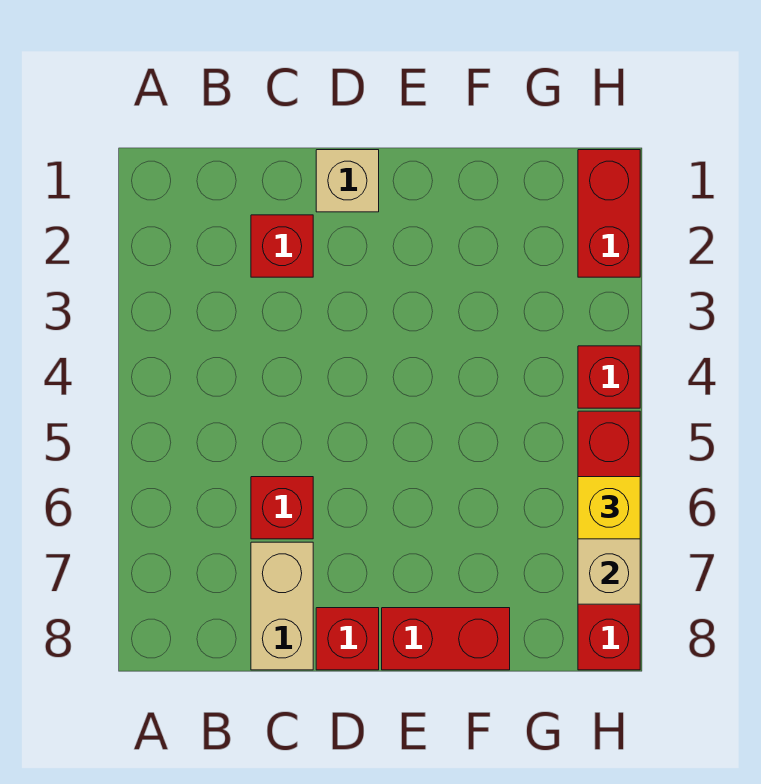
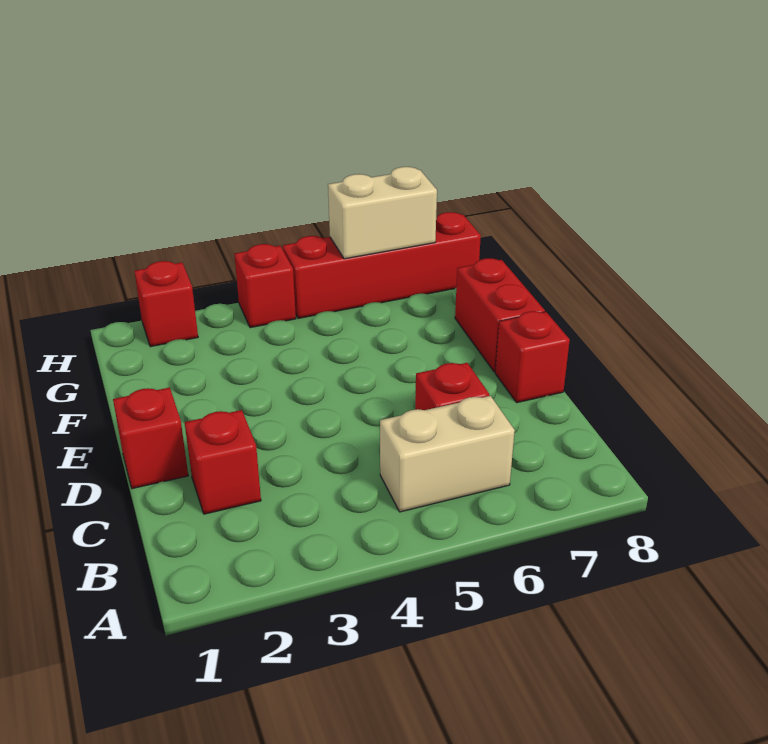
tan 1x2 brick [251,542,313,670] -> tan 1x2 brick moved to [380,396,515,512]
tan 1x1 brick [316,150,379,212] -> red 1x1 brick [113,388,188,489]
red 1x2 brick [578,150,640,277] -> red 1x1 brick [134,261,198,347]
yellow 1x1 brick [578,477,640,539] -> none

